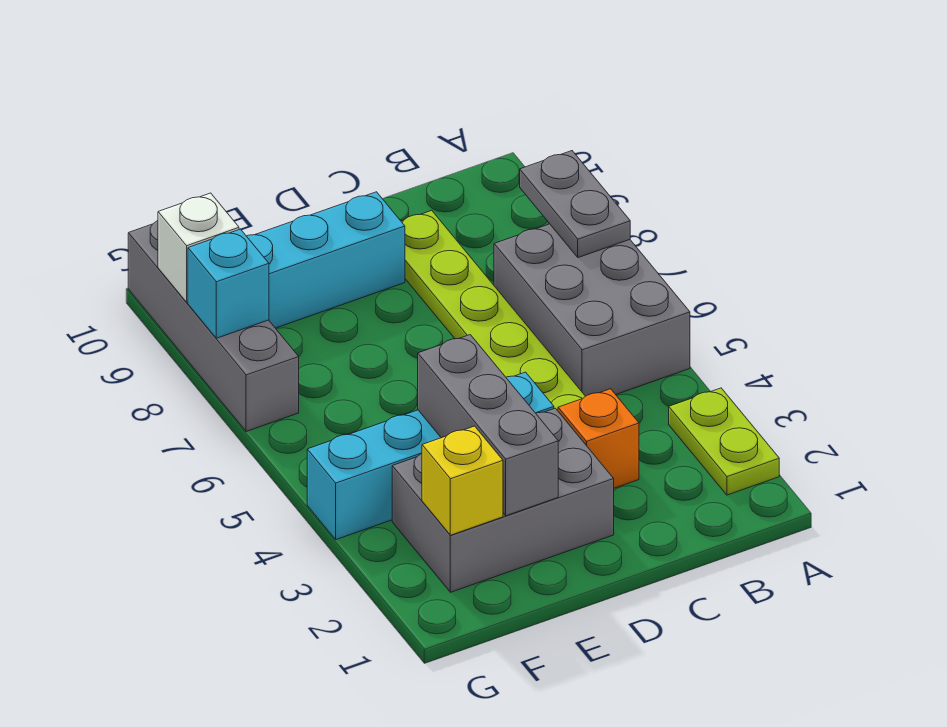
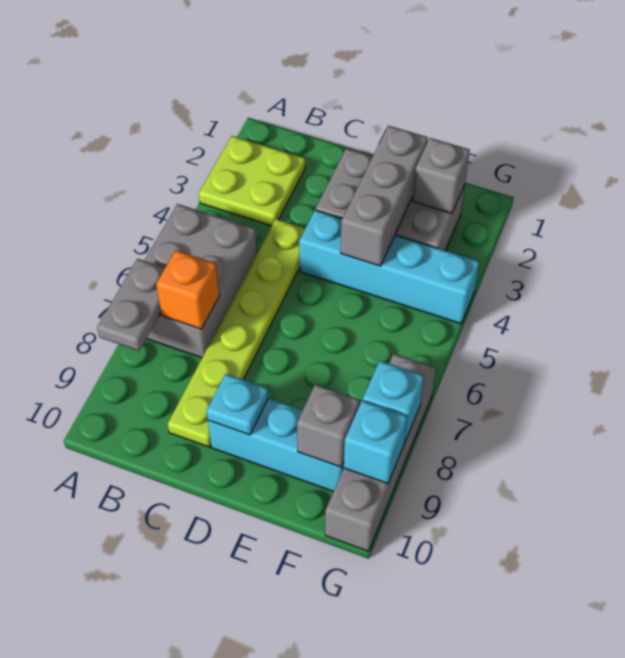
lime 1x2 plate [669,388,779,495] -> lime 2x2 plate [199,136,305,226]
orange 1x1 brick [558,389,639,488] -> orange 1x1 brick moved to [156,250,220,329]
none -> cyan 1x1 plate [207,374,268,435]
yellow 1x1 brick [422,426,503,535] -> grey 1x1 brick [413,138,470,213]
none -> grey 1x1 brick [297,384,360,467]
white 1x1 brick [158,193,239,302] -> cyan 1x1 brick [344,400,407,484]

